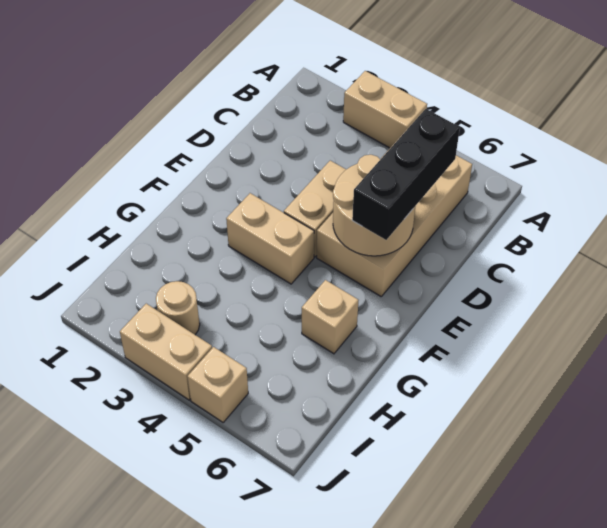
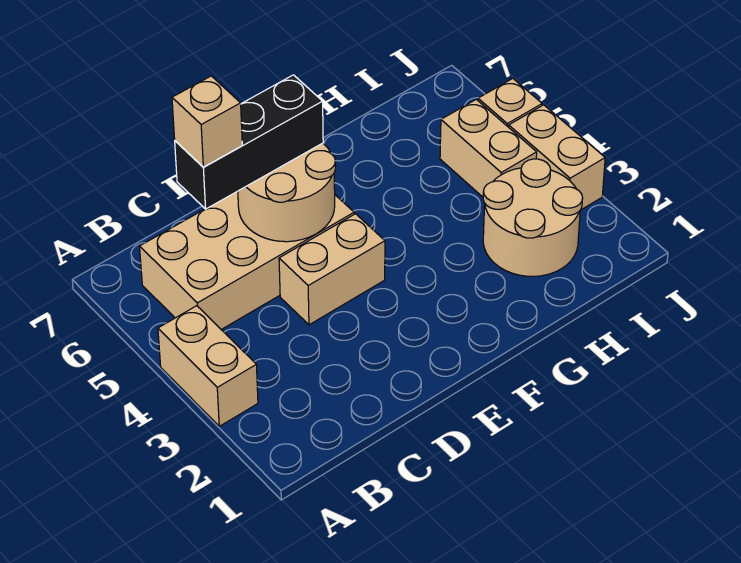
tan 1x2 brick [226,193,314,284] -> tan 1x2 brick moved to [440,99,537,197]
tan 1x1 brick [302,280,359,354] -> tan 1x1 brick moved to [172,76,242,167]
tan 1x1 round brick [156,281,200,335] -> tan 2x2 round brick [483,159,583,276]

